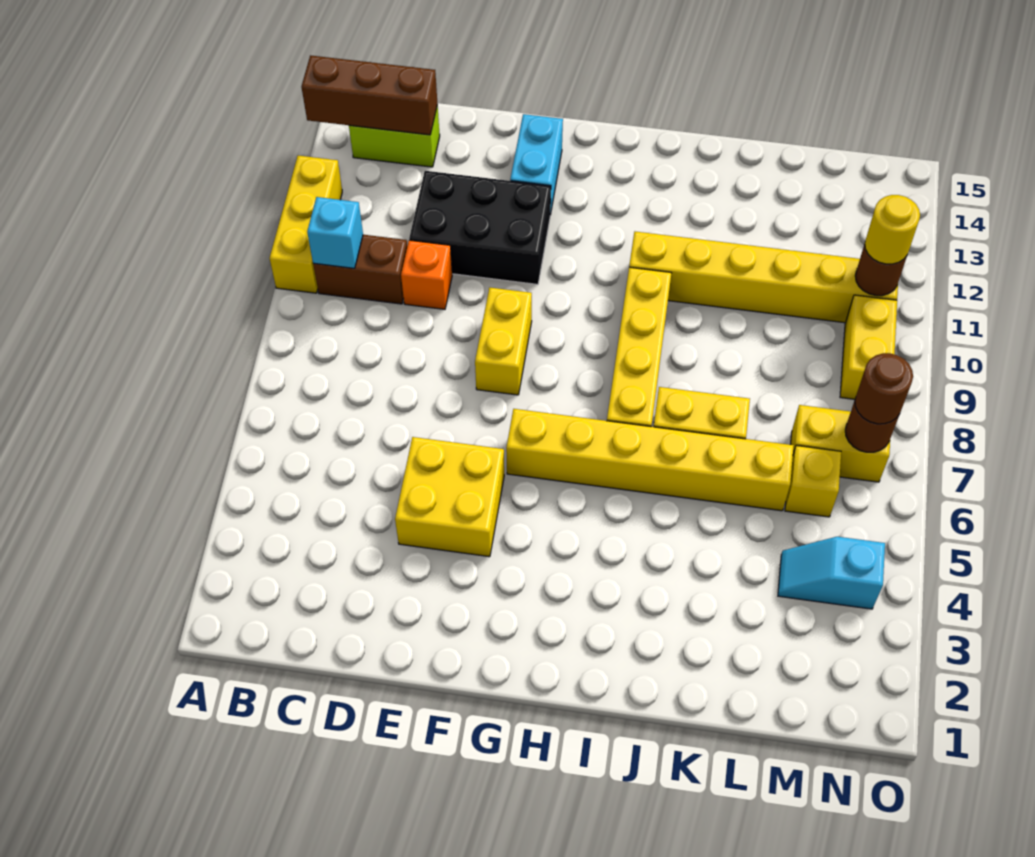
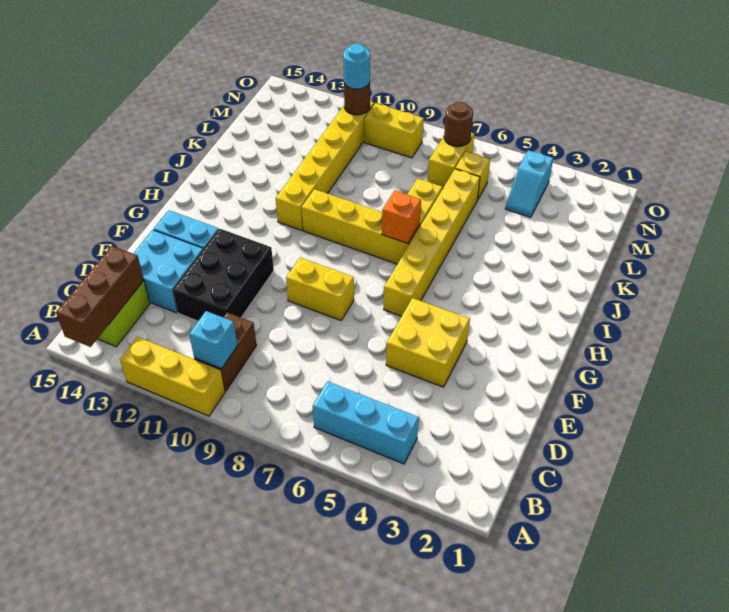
none -> cyan 1x3 brick [313,381,419,464]
orange 1x1 brick [401,240,452,309] -> orange 1x1 brick moved to [382,191,421,244]
none -> cyan 2x2 brick [133,230,203,313]
brown 1x1 round brick [855,353,913,424] -> none
yellow 1x1 round brick [865,195,920,264] -> cyan 1x1 round brick [343,44,370,89]

